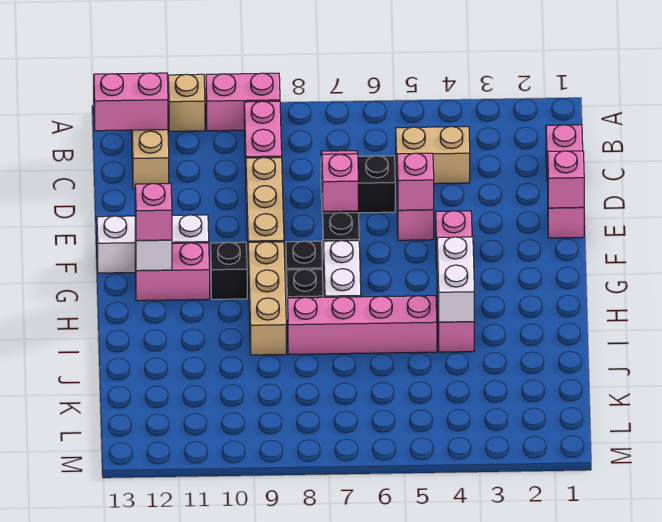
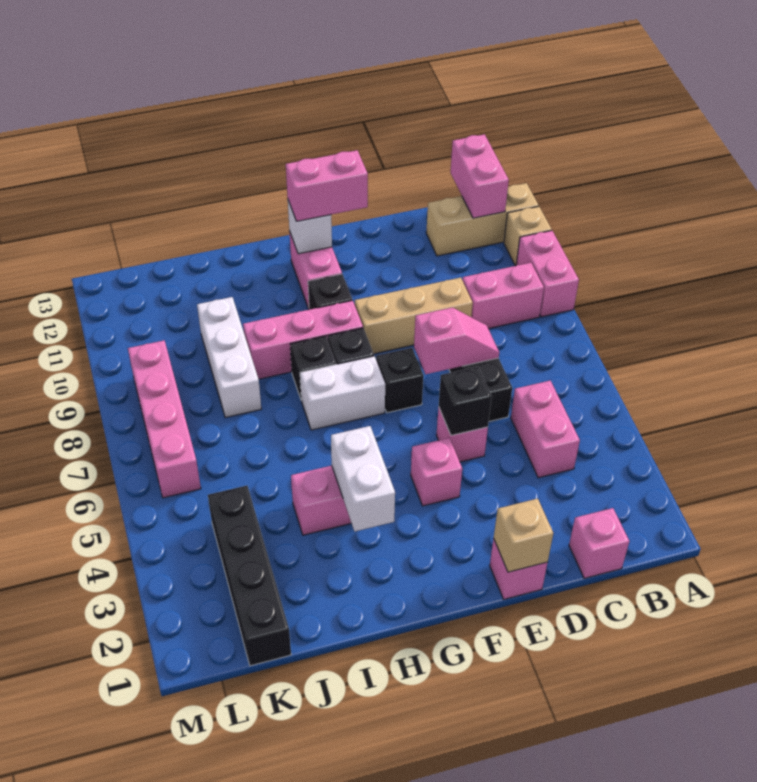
tan 1x2 brick [396,126,470,184] -> pink 1x2 brick [511,381,580,478]
pink 1x1 brick [548,151,584,208] -> tan 1x1 brick [494,499,553,572]
pink 1x1 brick [397,153,434,210] -> black 1x1 brick [439,367,492,435]
white 1x3 brick [97,215,209,273] -> white 1x3 brick moved to [197,297,261,418]
tan 1x3 brick [248,242,286,355] -> pink 1x3 brick [243,300,363,379]
pink 1x1 brick [135,183,172,241] -> pink 1x2 brick [286,150,368,221]
white 1x2 brick [437,237,474,322] -> white 1x2 brick turned to [331,426,395,531]
pink 1x4 brick [287,296,437,354] -> pink 1x4 brick moved to [128,341,201,498]
none -> black 1x4 brick [208,486,291,666]

